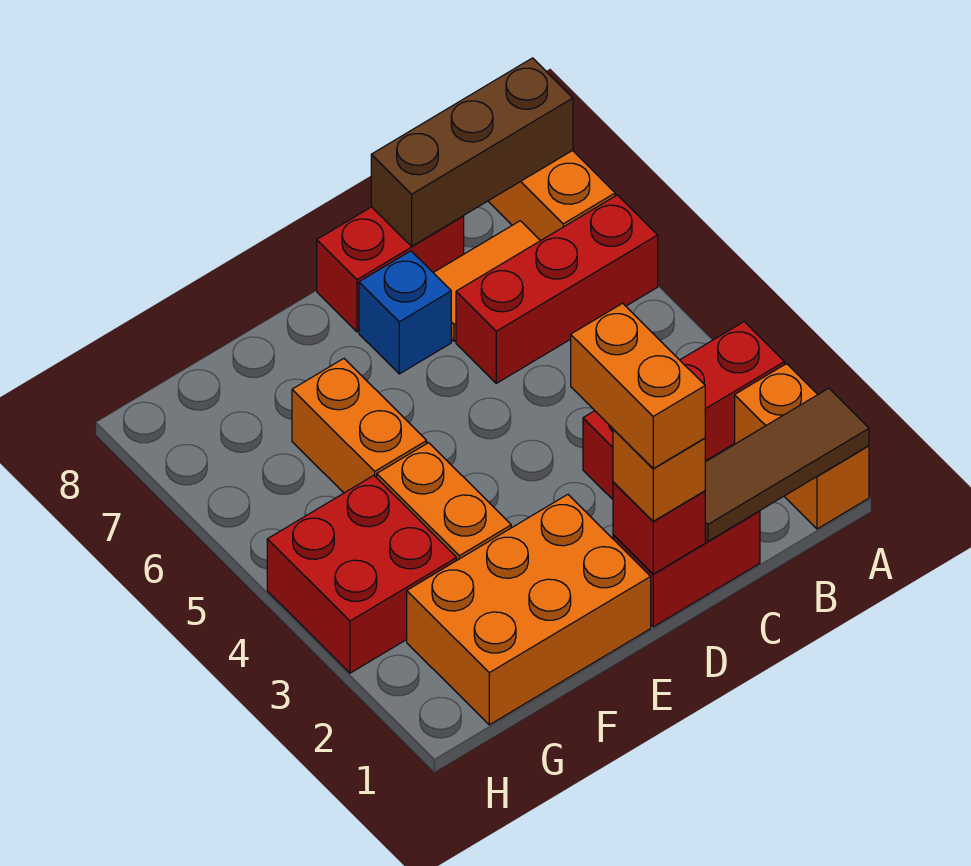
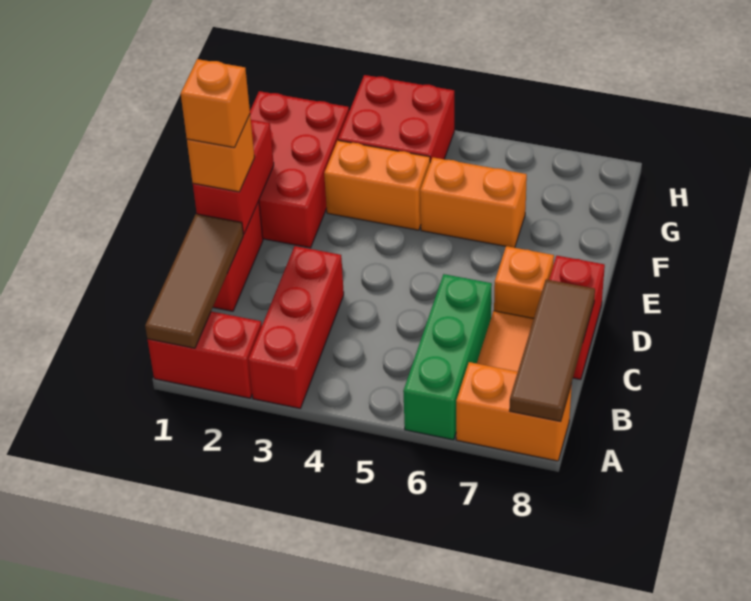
orange 1x2 brick [735,364,869,529] -> red 1x2 brick [147,311,262,398]
red 1x3 brick [456,195,658,383] -> green 1x3 brick [403,274,492,440]
brown 1x3 brick [371,58,573,246] -> brown 1x3 tile [510,279,595,422]
red 1x1 brick [613,482,705,574] -> red 1x2 brick [193,120,274,234]
orange 1x2 brick [571,303,705,468] -> orange 1x1 brick [181,59,250,148]
blue 1x1 brick [359,251,451,374] -> orange 1x1 brick [494,246,554,318]
orange 2x3 brick [407,494,651,725] -> red 2x3 brick [250,91,349,248]

